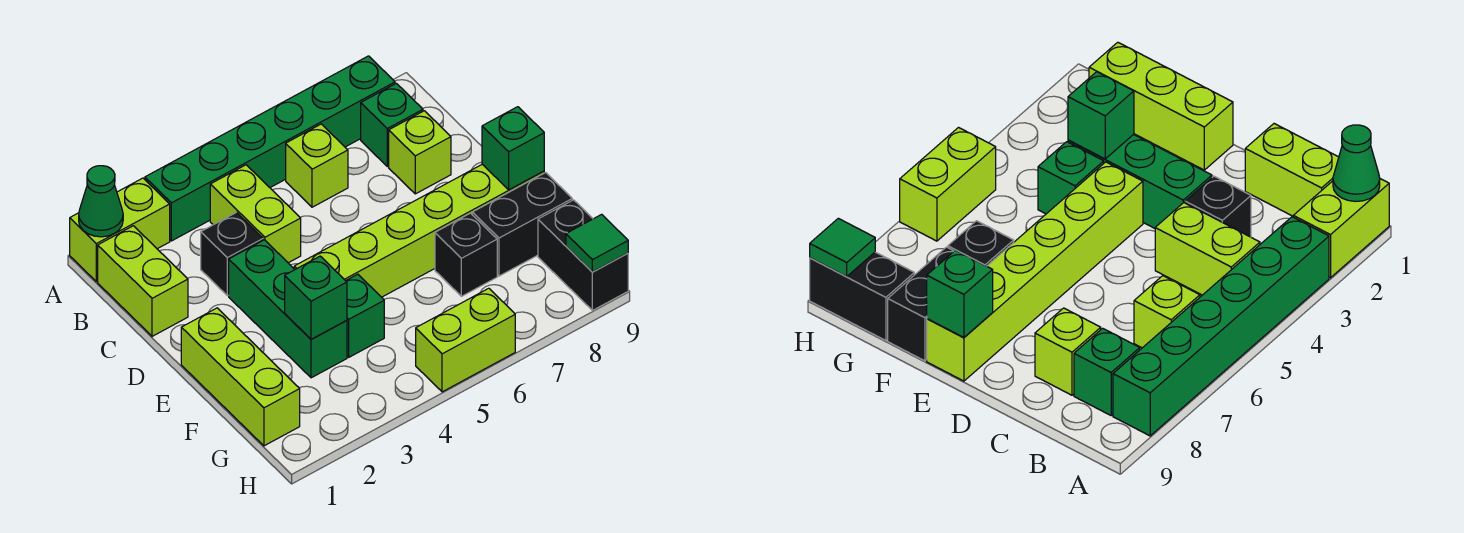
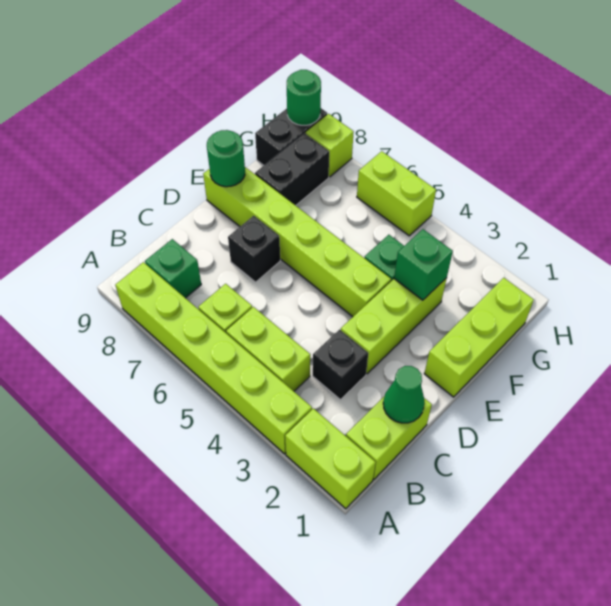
green 1x1 cone [79,166,123,237] -> green 1x1 cone moved to [383,366,425,423]
green 1x6 brick [145,56,395,241] -> lime 1x6 brick [115,262,312,454]
lime 1x2 brick [210,165,301,263] -> lime 1x2 brick turned to [226,307,310,391]
lime 1x1 brick [389,111,451,194] -> lime 1x1 brick moved to [306,114,354,177]
green 1x3 brick [229,240,347,378] -> lime 1x3 brick [341,278,447,374]
green 1x1 brick [482,107,544,190] -> green 1x1 round brick [207,130,245,187]
black 1x1 brick [435,213,497,296] -> black 1x1 brick moved to [228,216,280,282]
black 1x2 brick [472,173,572,276] -> black 1x2 brick turned to [255,133,329,205]
green 1x1 tile [566,214,628,272] -> green 1x1 round brick [287,70,321,125]

